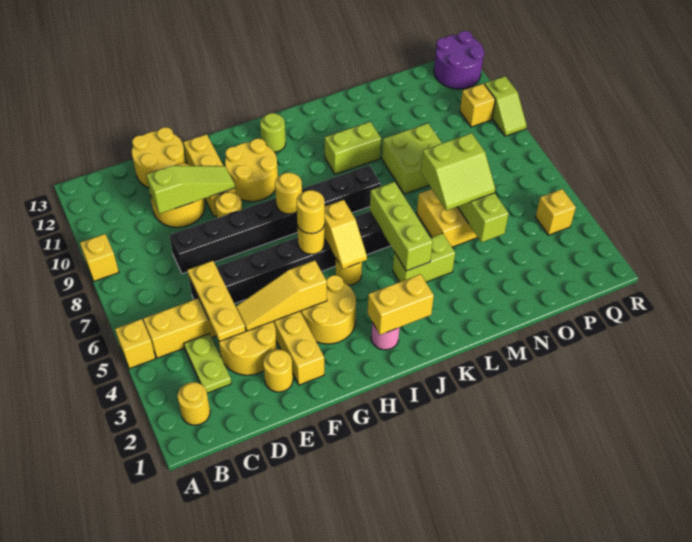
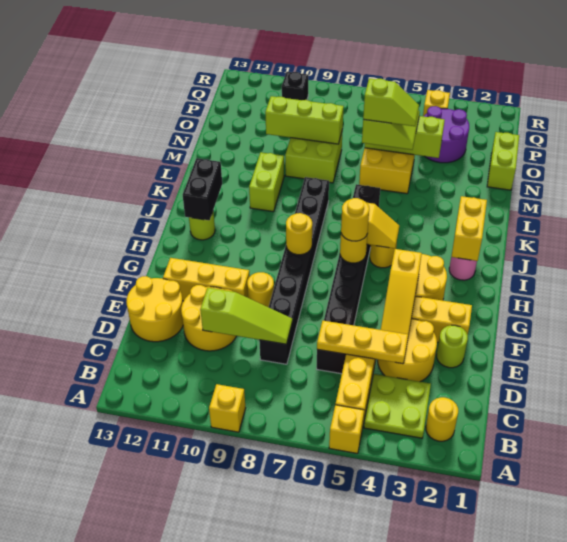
lime 1x2 plate [184,334,231,393] -> lime 2x2 plate [364,374,431,438]
lime 1x3 slope [146,166,235,214] -> lime 1x3 slope turned to [200,288,292,344]
yellow 1x1 round brick [263,350,293,392] -> lime 1x1 round brick [437,325,468,368]
yellow 2x2 round brick [225,139,278,201] -> none
none -> black 1x2 brick [183,158,222,220]
lime 1x2 brick [393,233,455,282] -> lime 1x2 brick moved to [487,132,519,190]
lime 1x3 brick [370,182,433,271] -> lime 1x3 brick moved to [265,96,344,144]
yellow 1x1 brick [460,84,495,127] -> black 1x1 brick [282,72,308,100]
purple 2x2 round brick [434,31,484,89] -> purple 2x2 round brick moved to [424,106,469,163]
lime 1x2 slope [484,76,527,136] -> lime 1x2 slope moved to [363,78,419,126]

